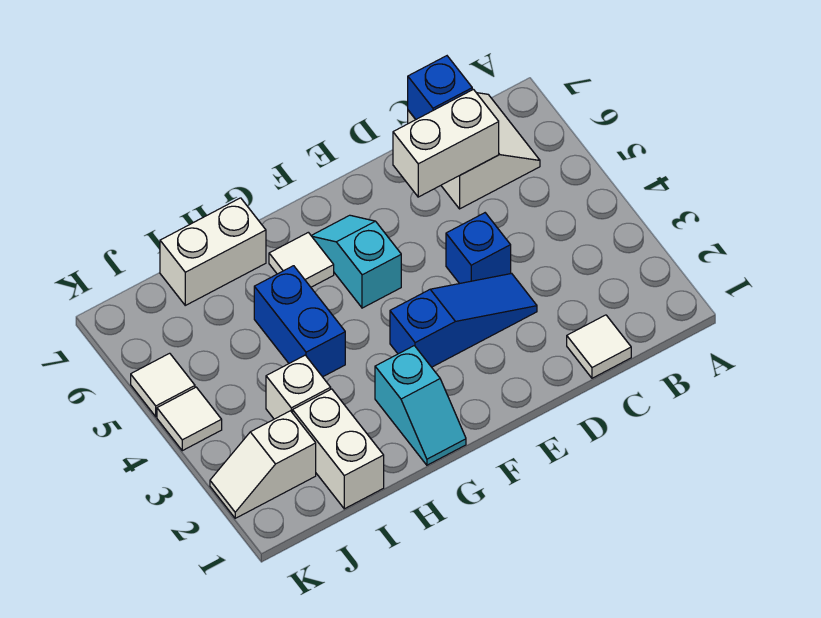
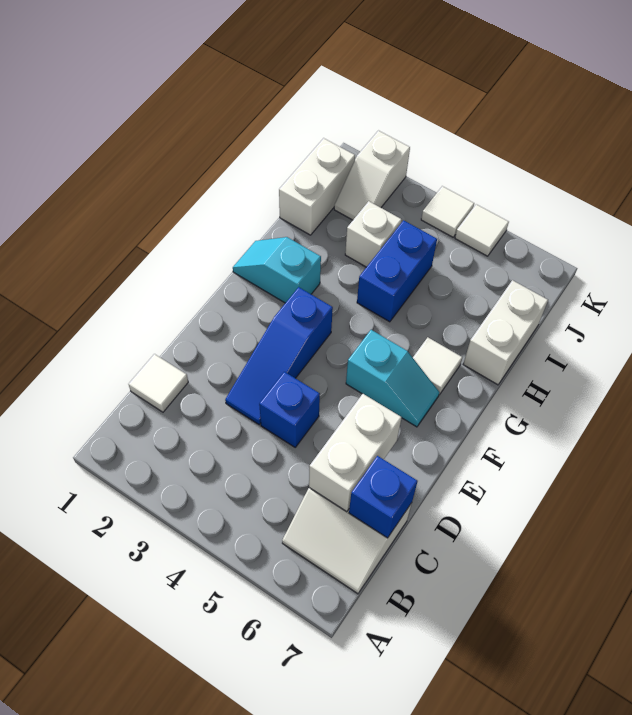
blue 1x2 brick [254,266,345,377] -> blue 1x2 brick turned to [357,220,437,322]
white 1x2 brick [293,389,384,509] -> white 1x2 brick turned to [279,138,355,235]
white 1x2 slope [210,411,316,518] -> white 1x2 slope turned to [334,131,410,220]

